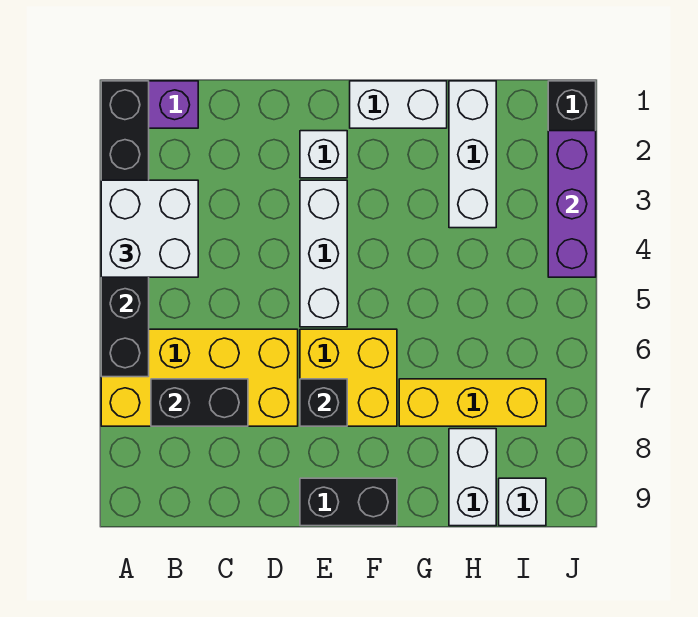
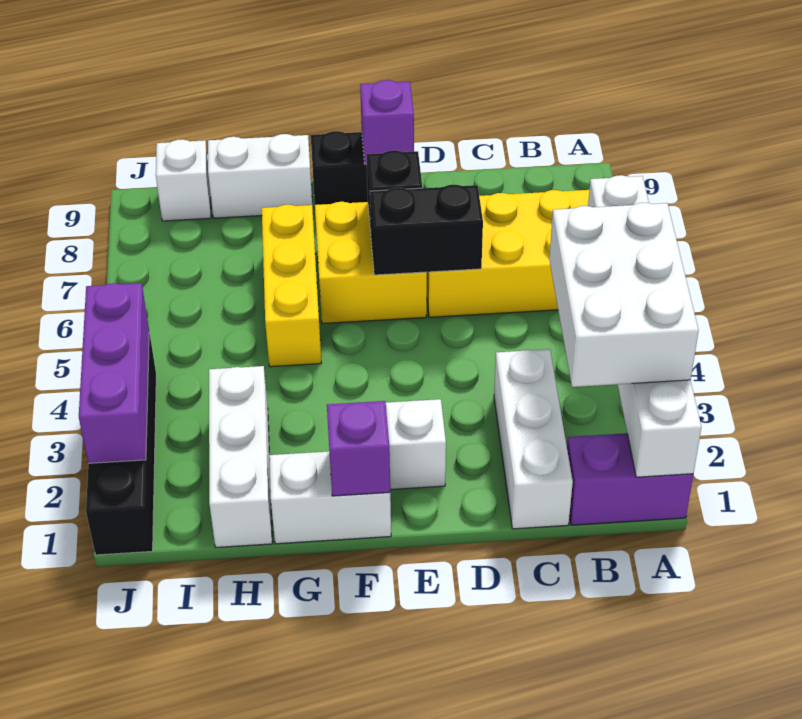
black 1x6 brick [101,81,149,377] -> white 1x6 brick [588,175,701,477]
white 2x2 brick [101,180,198,277] -> white 2x3 brick [549,203,699,387]
black 1x2 brick [151,379,248,426] -> black 1x2 brick moved to [370,184,483,275]
white 1x3 brick [300,180,347,327] -> white 1x3 brick moved to [494,349,573,529]
none -> purple 1x1 brick [360,80,414,164]
none -> purple 1x1 brick [327,401,390,496]
yellow 1x3 brick [399,379,546,426] -> yellow 1x3 brick turned to [262,205,321,367]
white 1x2 brick [449,429,496,526] -> white 1x2 brick turned to [208,134,312,218]

